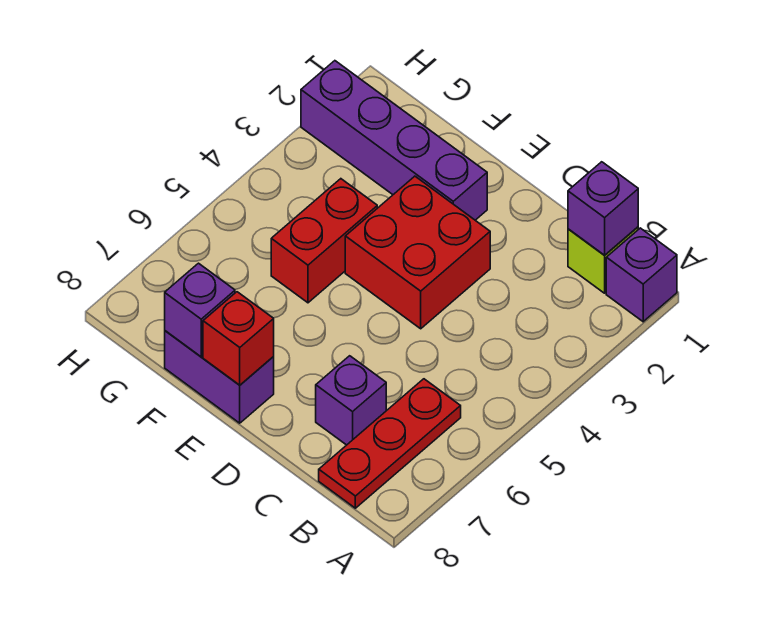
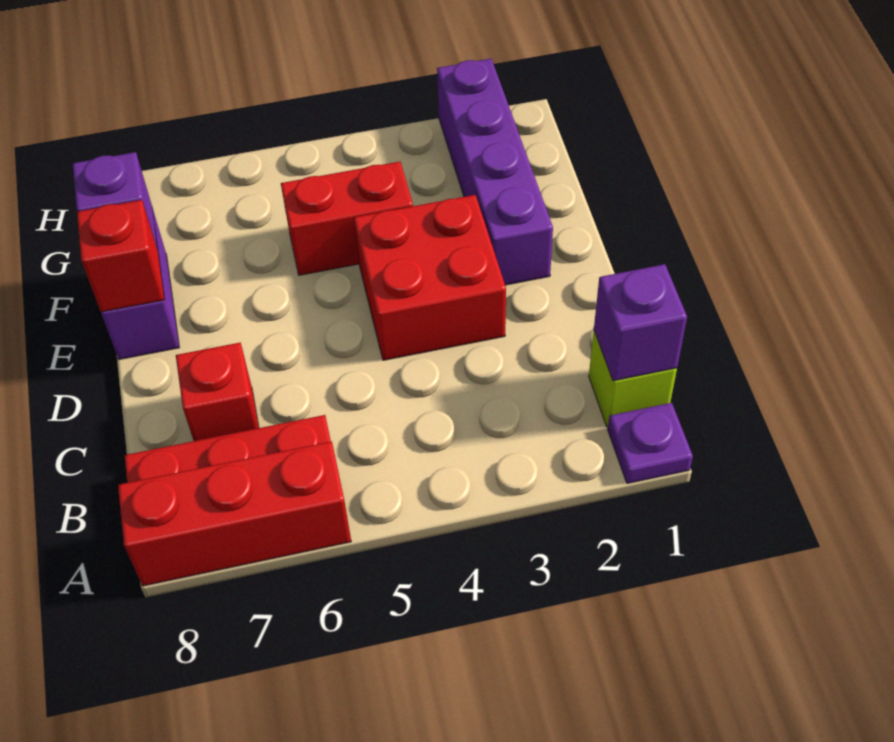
purple 1x1 brick [606,228,677,322] -> purple 1x1 plate [608,403,693,483]
none -> red 1x3 brick [118,441,351,586]
purple 1x1 brick [316,356,386,445] -> red 1x1 brick [176,343,259,441]

